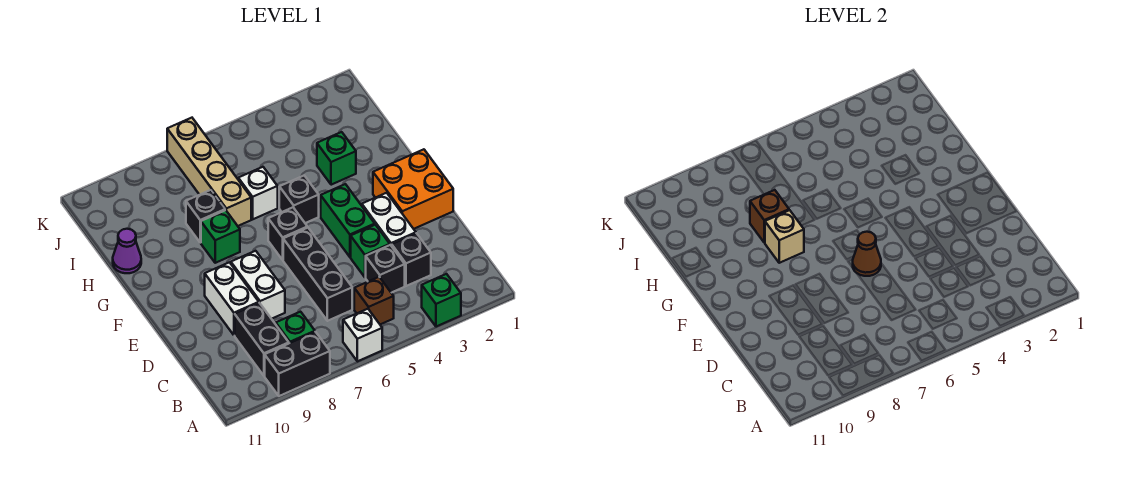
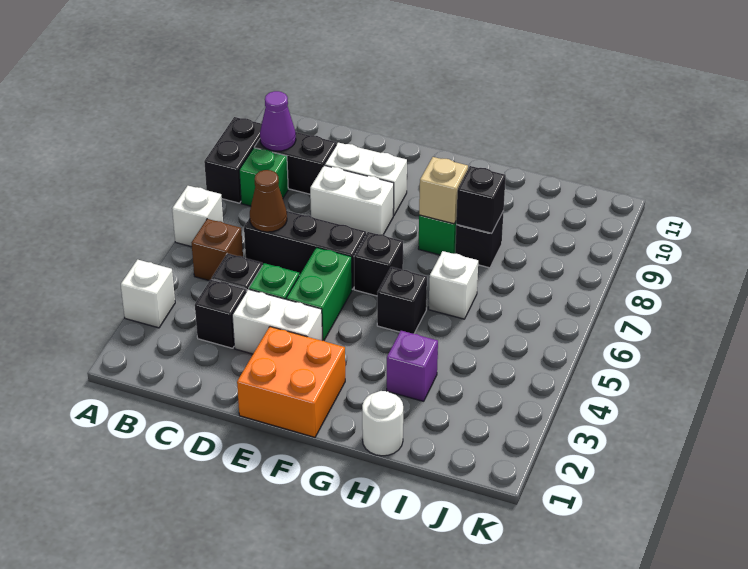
green 1x1 brick [422,274,461,327] -> white 1x1 brick [121,260,175,328]
green 1x2 brick [321,184,375,257] -> green 1x2 brick turned to [286,247,352,341]
brown 1x1 cone [853,232,881,276] -> brown 1x1 cone moved to [250,170,287,232]
none -> white 1x1 round brick [362,391,403,456]
green 1x1 brick [317,132,356,185] -> purple 1x1 brick [387,331,438,401]
tan 1x4 brick [167,118,251,226] -> none
brown 1x1 brick [750,190,789,243] -> black 1x1 brick [456,166,506,233]
purple 1x1 cone [113,229,141,273] -> purple 1x1 cone moved to [260,91,296,151]

